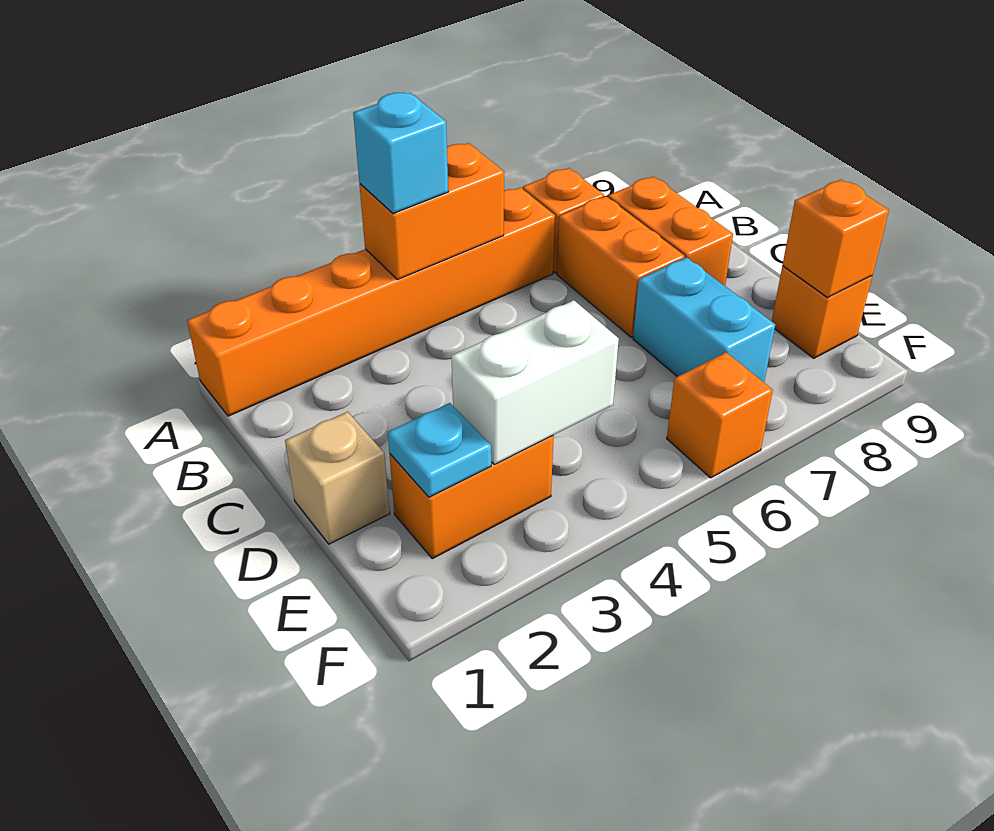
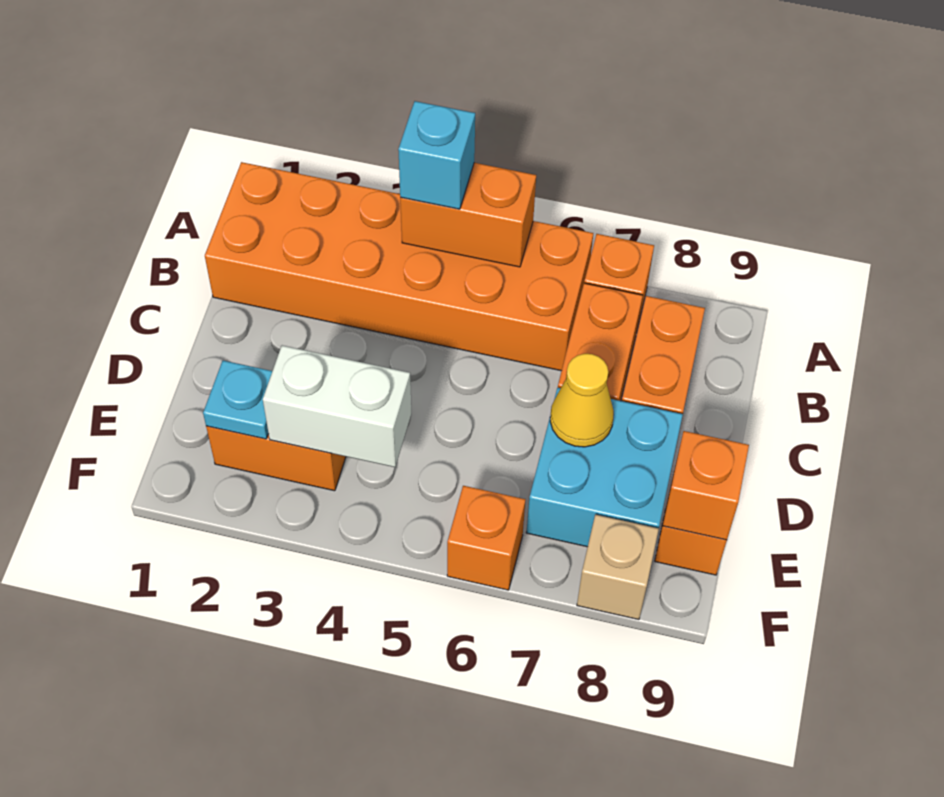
orange 1x6 brick [187,188,555,416] -> orange 2x6 brick [205,162,593,371]
tan 1x1 brick [285,412,390,544] -> tan 1x1 brick moved to [577,515,659,620]
cyan 1x2 brick [633,257,775,382] -> cyan 2x2 brick [526,388,683,547]
none -> yellow 1x1 cone [550,354,614,447]

